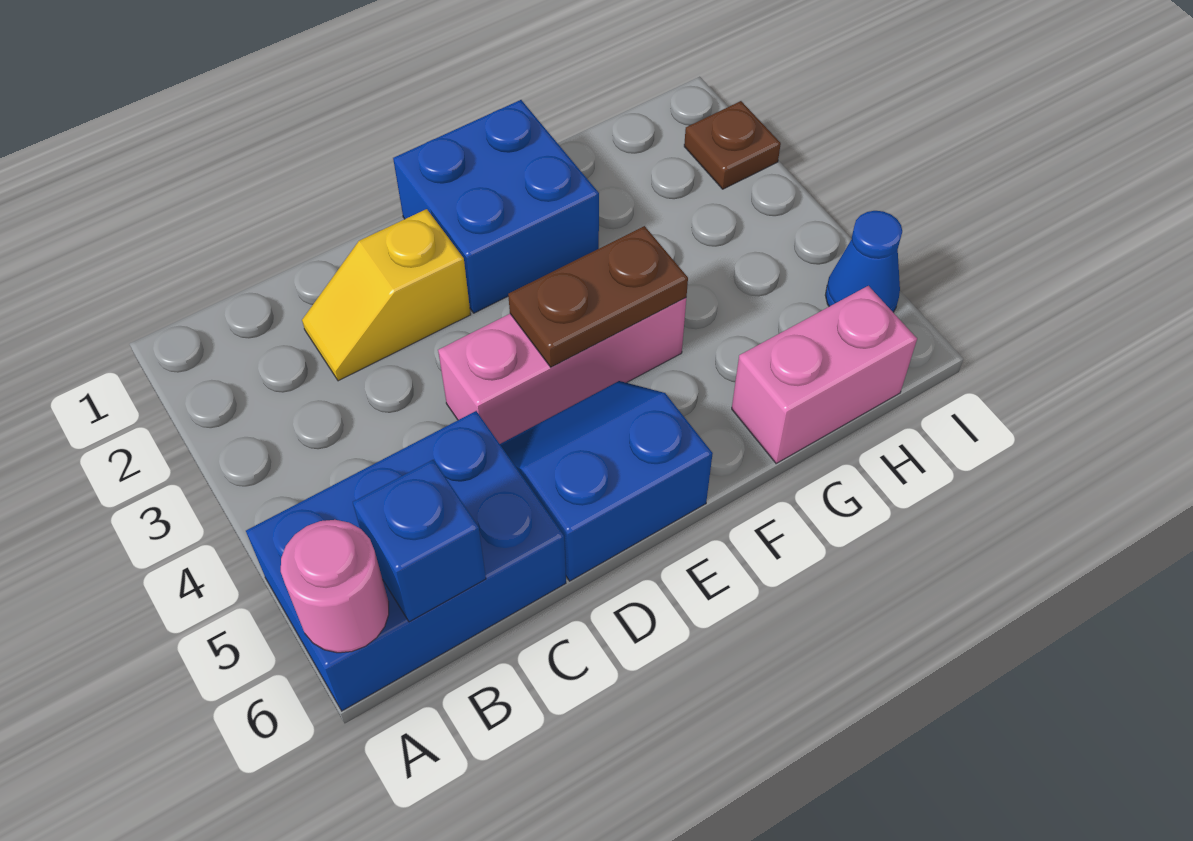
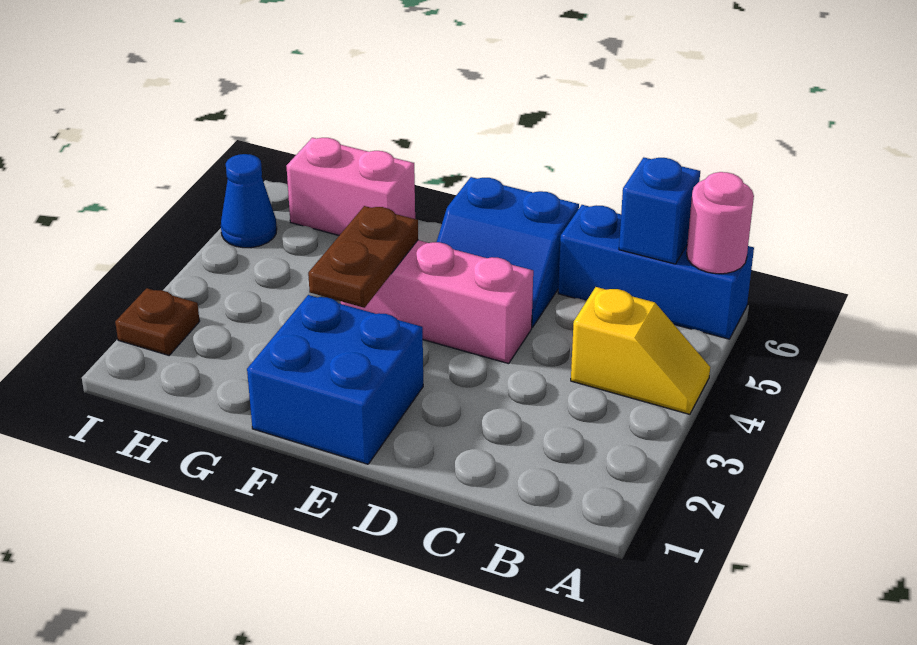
blue 2x3 brick [246,411,566,711] -> blue 1x3 brick [558,205,754,339]
yellow 1x2 slope [302,209,471,381] -> yellow 1x2 slope moved to [571,287,710,414]
brown 1x2 plate [508,226,688,367] -> brown 1x2 plate turned to [308,206,418,308]

